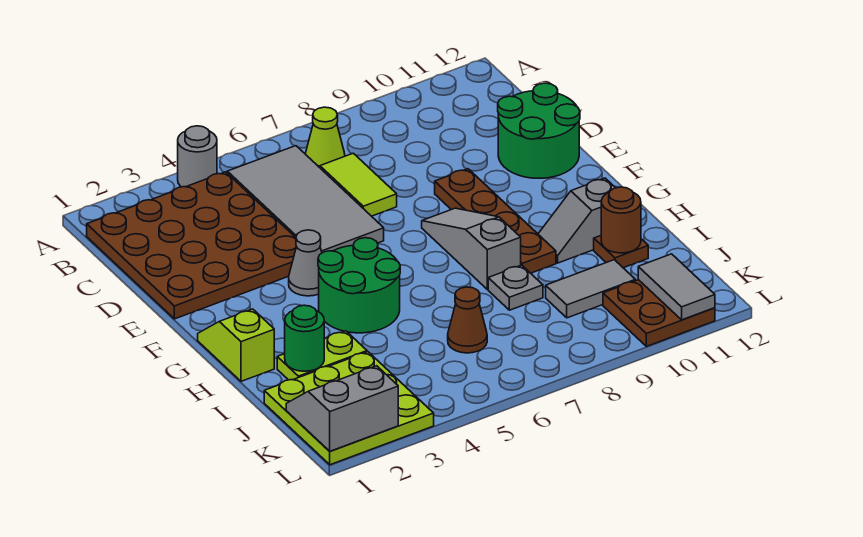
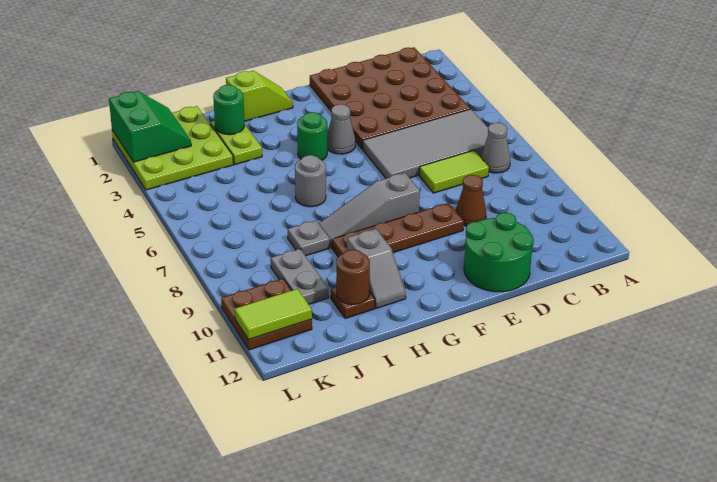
grey 1x1 round brick [178,126,217,187] -> grey 1x1 round brick moved to [295,155,326,207]
lime 1x1 cone [305,107,345,168] -> grey 1x1 cone [481,123,510,173]
grey 1x3 slope [422,208,521,289] -> grey 1x3 slope turned to [319,173,420,248]
green 2x2 round brick [318,238,400,333] -> green 1x1 round brick [297,112,327,160]
grey 1x2 slope [538,178,615,263] -> grey 1x2 slope turned to [347,229,406,308]
brown 1x1 cone [448,287,487,353] -> brown 1x1 cone moved to [455,175,486,226]
grey 1x2 tile [546,260,635,318] -> grey 1x2 plate [271,249,329,304]
grey 2x2 slope [286,366,398,451] -> green 2x2 slope [109,91,191,162]
grey 1x2 tile [638,254,715,320] -> lime 1x2 tile [234,289,312,340]

